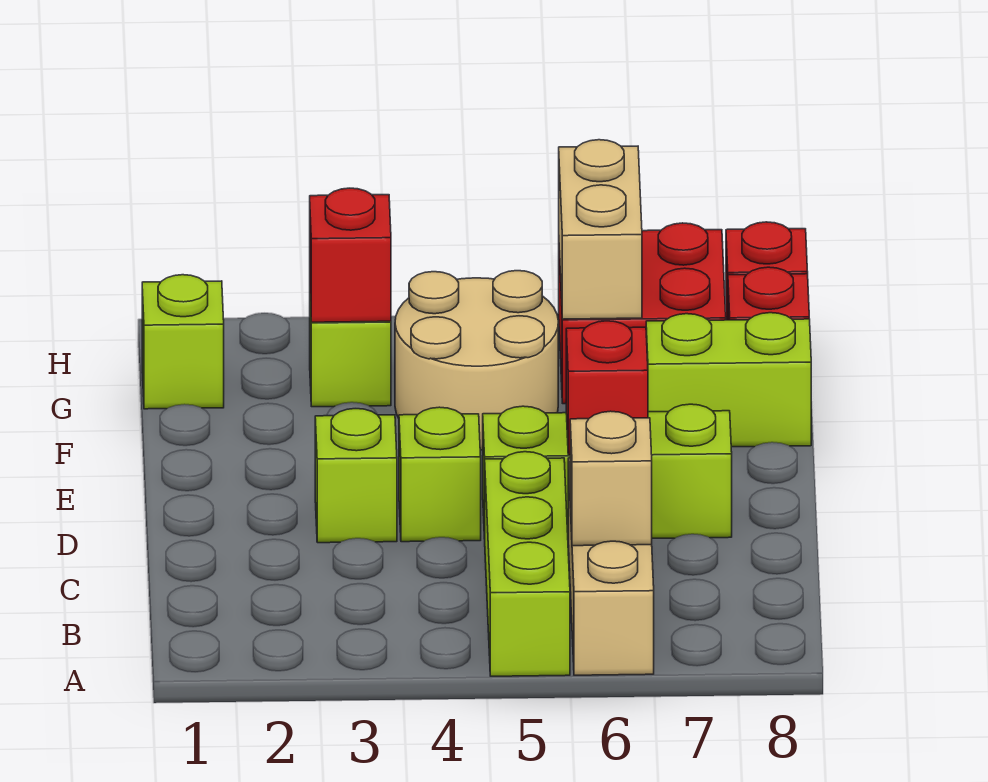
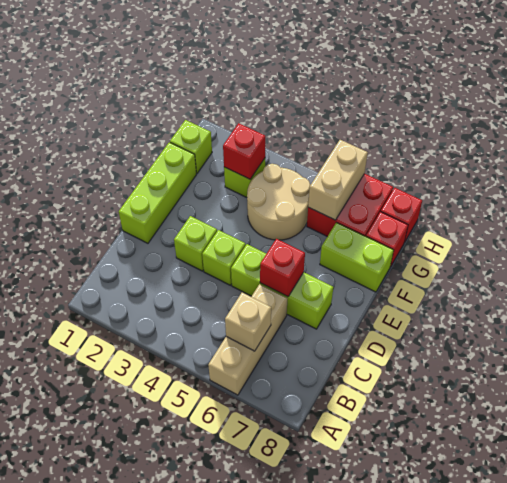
lime 1x3 brick [485,452,570,676] -> lime 1x3 brick moved to [119,142,196,243]

